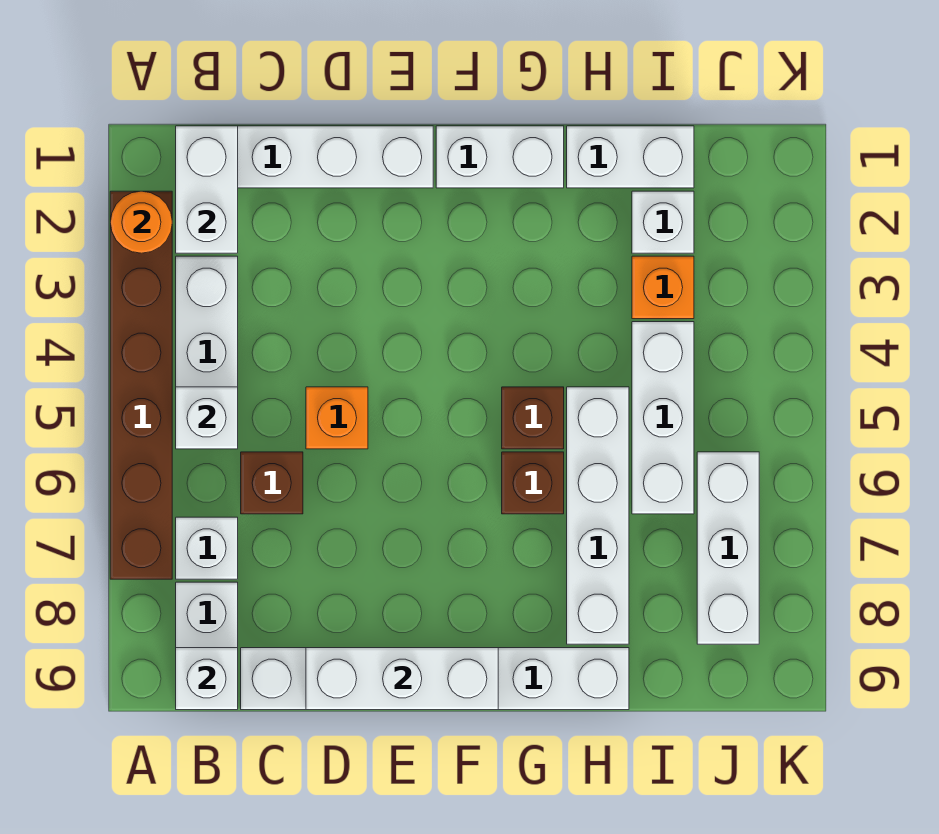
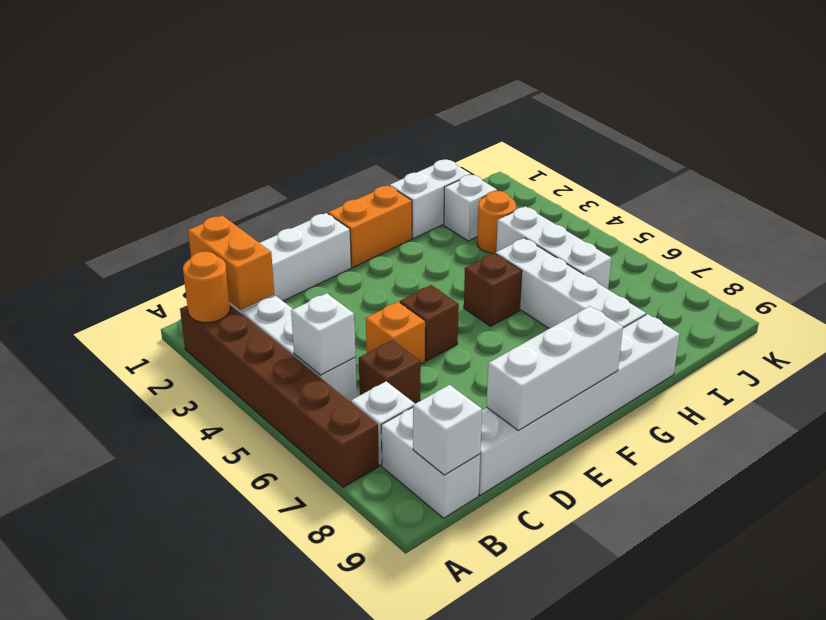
white 1x2 brick [176,126,238,253] -> orange 1x2 brick [188,215,274,310]
white 1x2 brick [436,126,564,188] -> orange 1x2 brick [328,185,412,267]
brown 1x1 brick [502,452,564,514] -> brown 1x1 brick moved to [400,285,459,361]
orange 1x1 brick [632,256,694,319] -> orange 1x1 round brick [477,191,516,254]
white 1x3 brick [697,452,759,644] -> none

